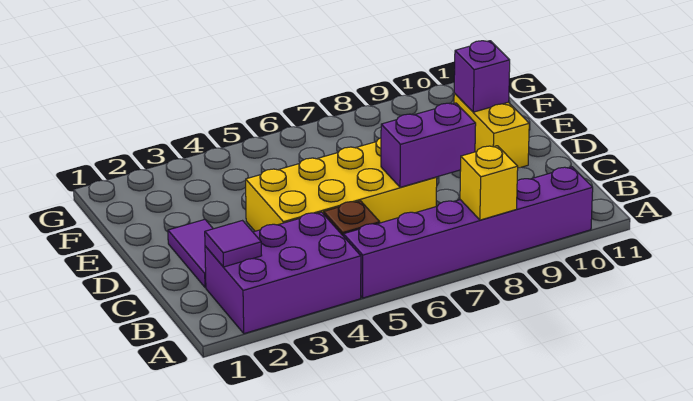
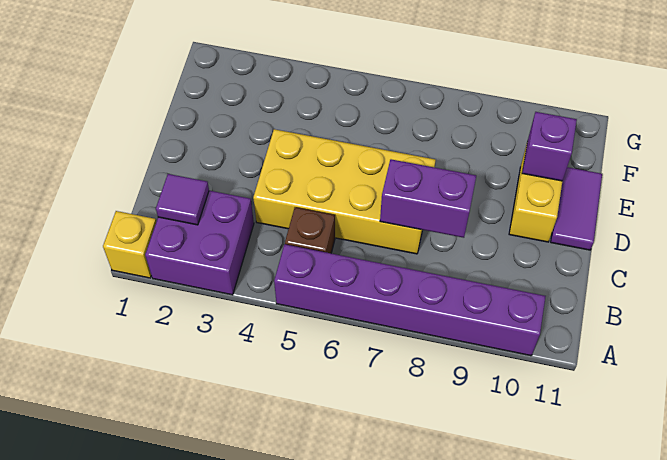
purple 2x3 brick [205,212,361,334] -> purple 2x2 brick [145,191,254,295]
yellow 1x1 brick [460,146,518,220] -> yellow 1x1 brick moved to [103,211,156,278]
purple 1x2 tile [168,219,213,288] -> purple 1x2 tile moved to [551,167,602,250]

